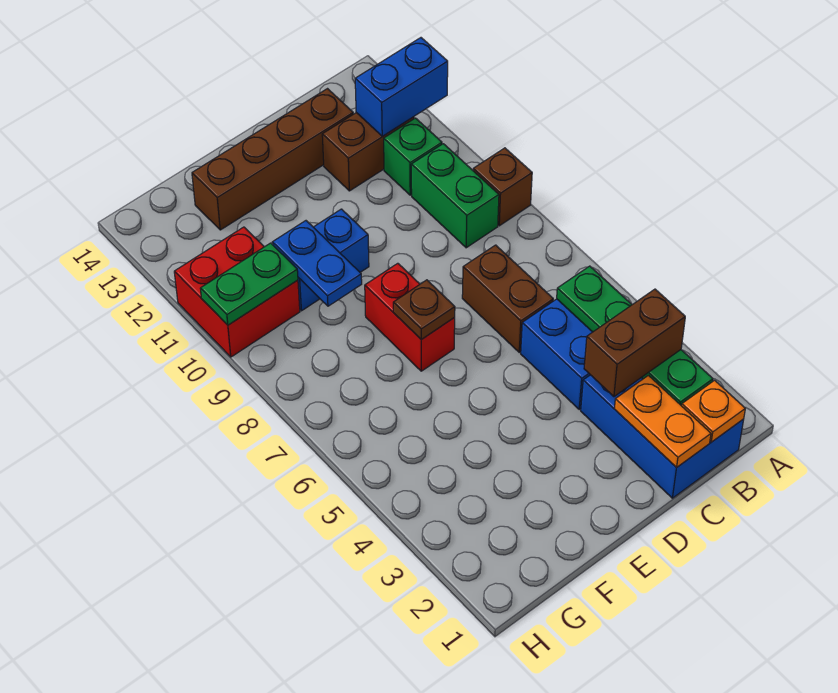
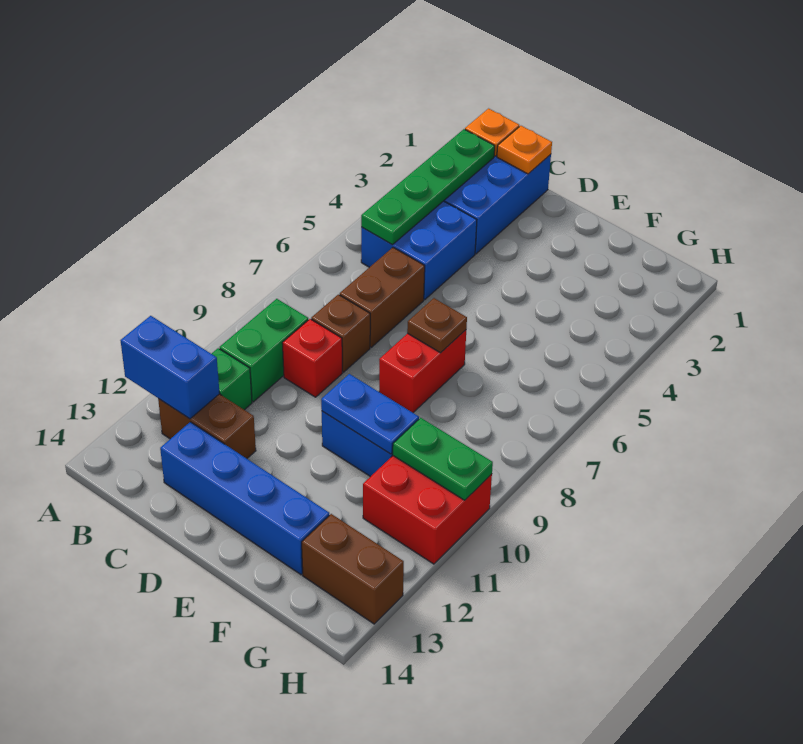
brown 1x1 brick [473,148,532,226] -> brown 1x1 brick moved to [311,295,370,372]
brown 1x2 brick [584,289,685,397] -> brown 1x2 brick moved to [302,514,404,624]
orange 1x2 plate [614,375,711,468] -> orange 1x1 plate [497,126,552,174]
none -> red 1x1 brick [282,319,342,397]
brown 1x4 brick [192,89,353,230] -> blue 1x4 brick [160,422,329,575]
blue 1x2 plate [272,221,362,306] -> blue 1x2 plate turned to [321,374,419,454]

